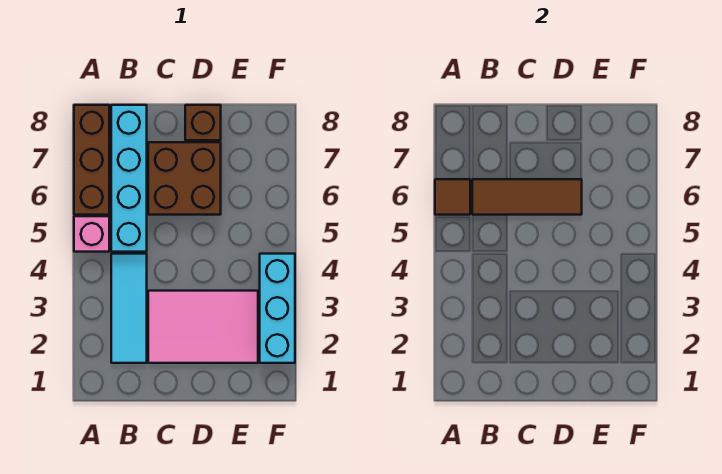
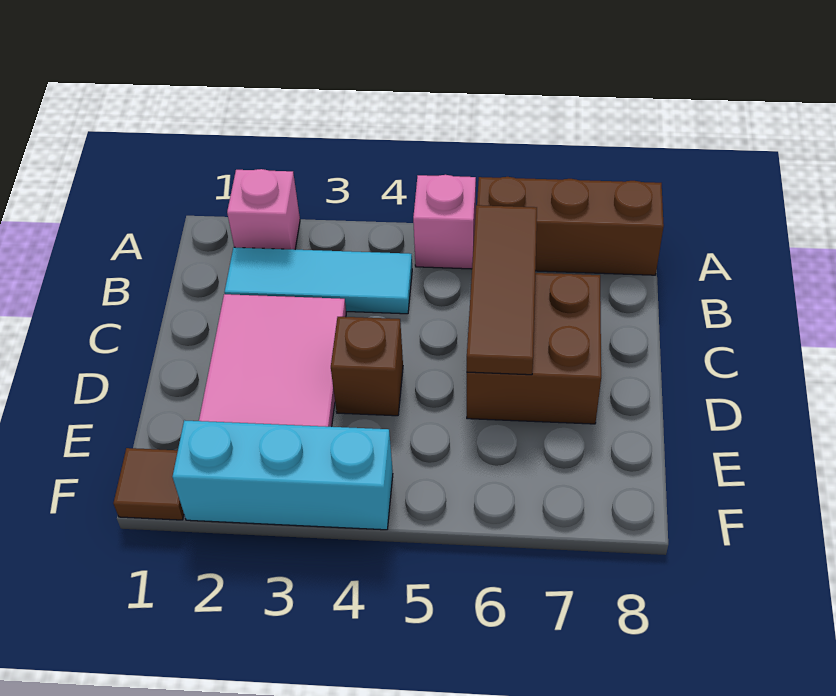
none -> pink 1x1 brick [227,169,300,250]
brown 1x1 tile [435,179,470,215] -> brown 1x1 tile moved to [113,448,184,520]
cyan 1x4 brick [111,105,147,252] -> none
brown 1x1 brick [185,105,221,140] -> brown 1x1 brick moved to [331,317,403,416]

